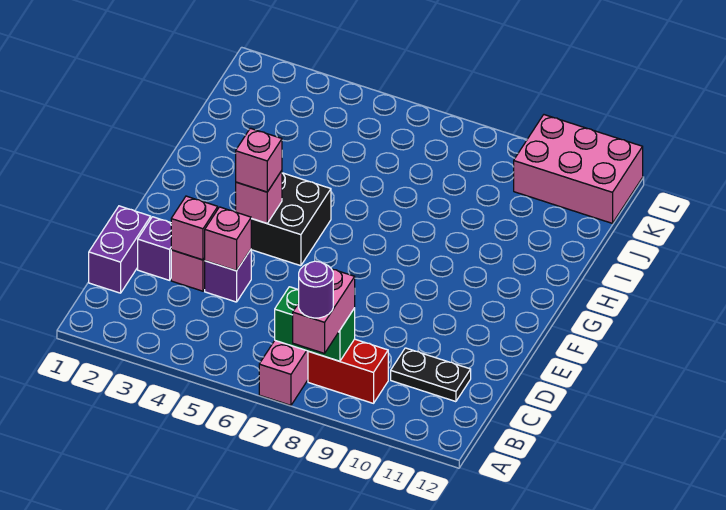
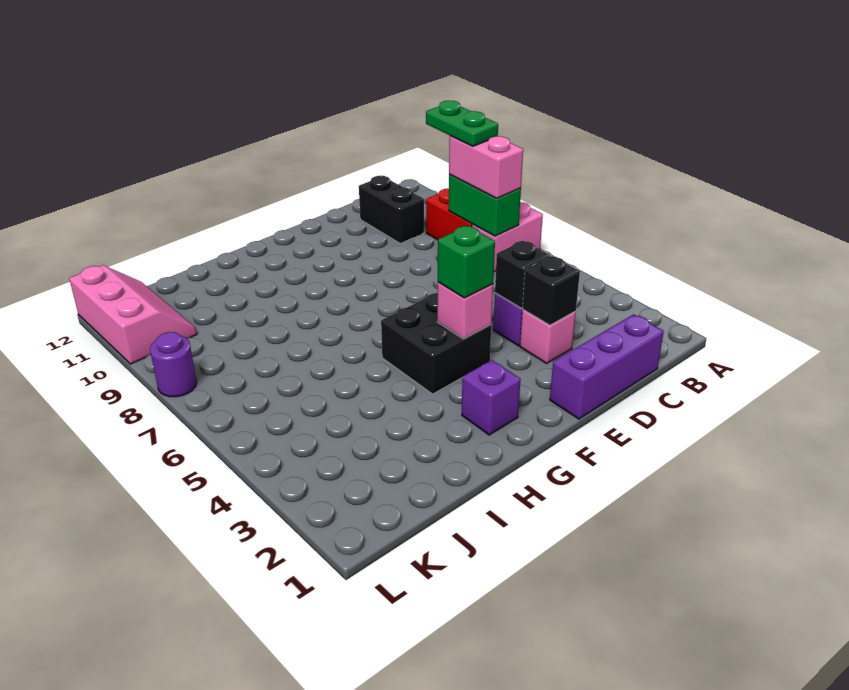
pink 1x2 brick [293,269,355,353] -> pink 1x2 brick turned to [449,136,523,198]
purple 1x1 round brick [299,261,333,318] -> purple 1x1 round brick moved to [150,332,197,397]
none -> green 1x2 plate [426,101,498,146]
purple 1x2 brick [89,206,151,293] -> purple 1x3 brick [550,314,664,419]
black 1x2 plate [391,348,471,402] -> black 1x2 brick [359,176,424,243]
purple 1x1 brick [138,217,171,280] -> purple 1x1 brick moved to [462,360,521,435]
pink 1x1 brick [171,196,218,260] -> black 1x1 brick [522,256,580,325]
pink 1x1 brick [205,207,251,271] -> black 1x1 brick [495,241,550,308]
pink 1x1 brick [236,128,282,192] -> green 1x1 brick [438,226,495,298]
pink 2x3 brick [514,115,643,223] -> pink 2x3 slope [69,265,197,364]

